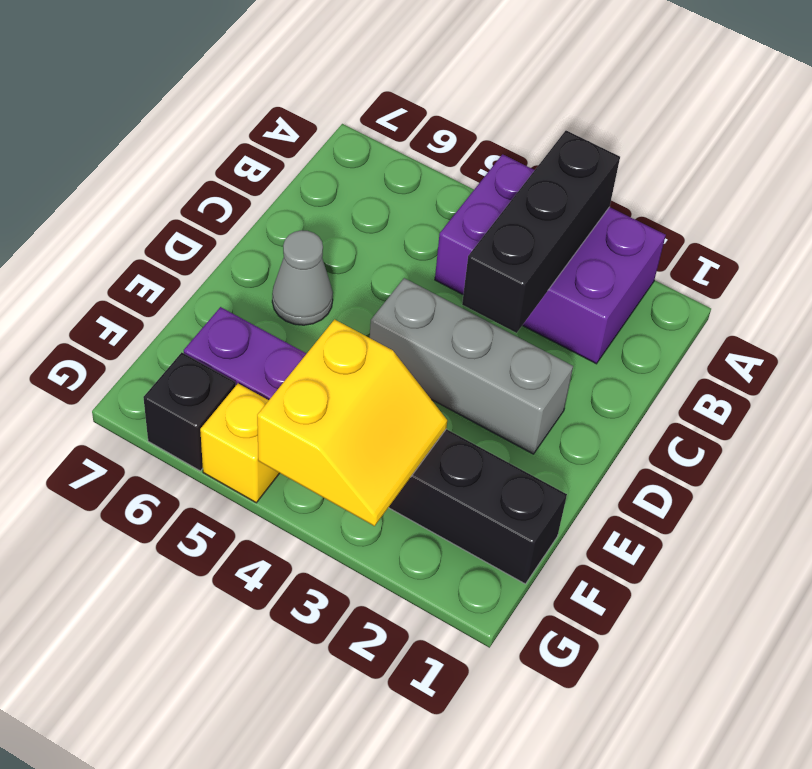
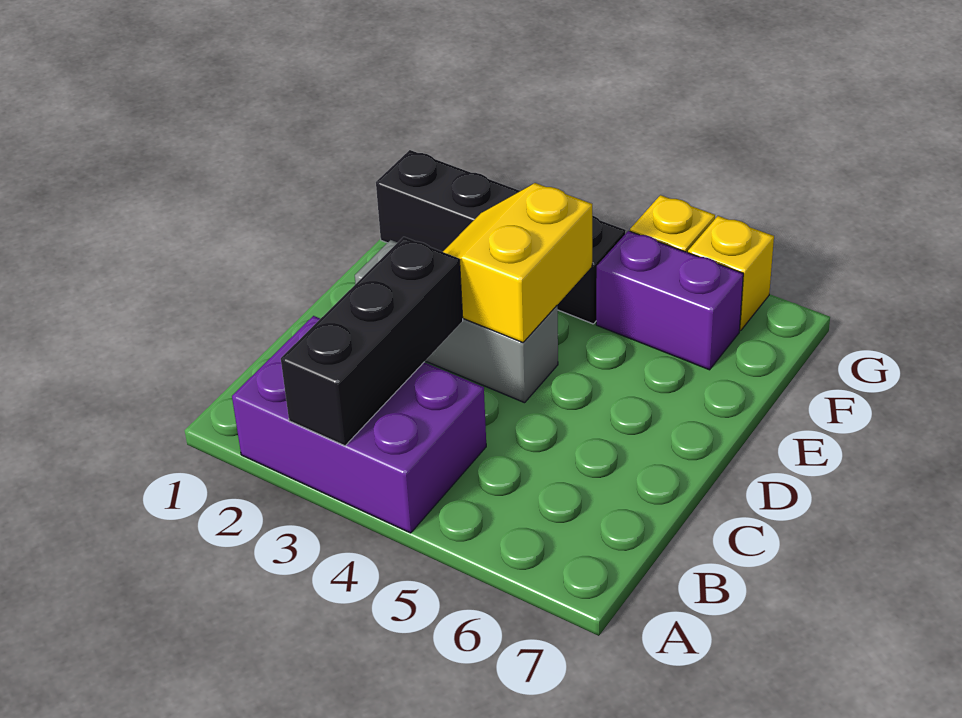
grey 1x1 cone [272,230,333,325] -> none
yellow 2x2 slope [257,319,447,526] -> yellow 2x2 slope moved to [443,183,592,343]
black 1x1 brick [143,352,235,471] -> yellow 1x1 brick [688,216,774,331]

